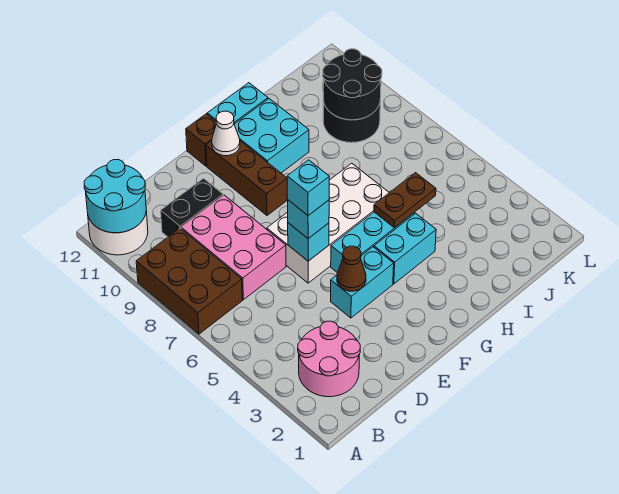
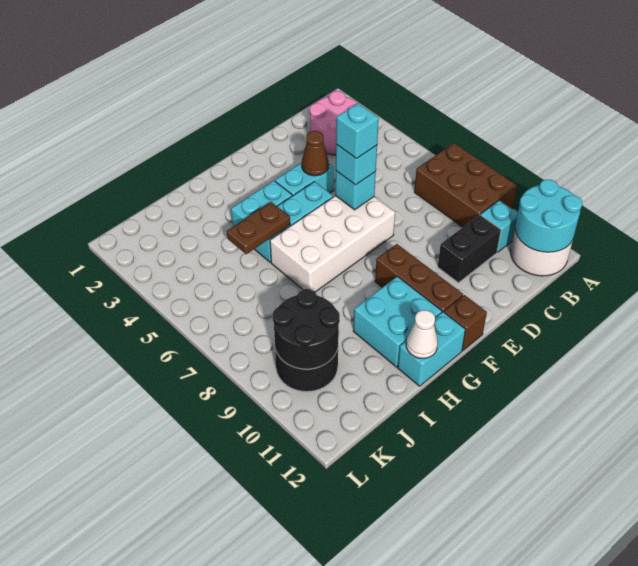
none -> cyan 1x1 brick [481,200,518,252]
pink 2x3 brick [181,195,286,300] -> none
white 1x1 cone [212,111,240,156] -> white 1x1 cone moved to [406,310,438,358]

